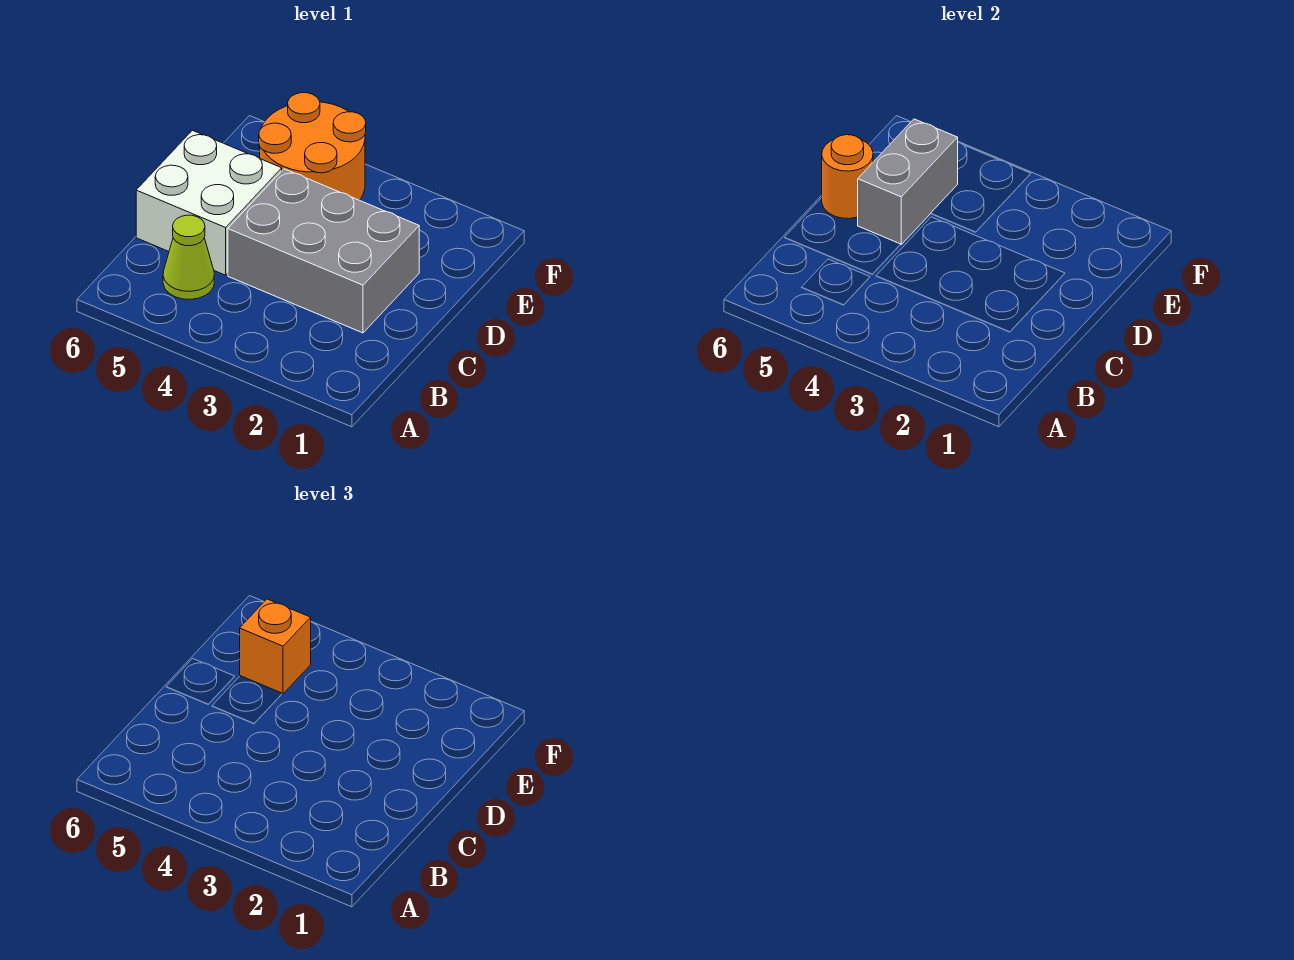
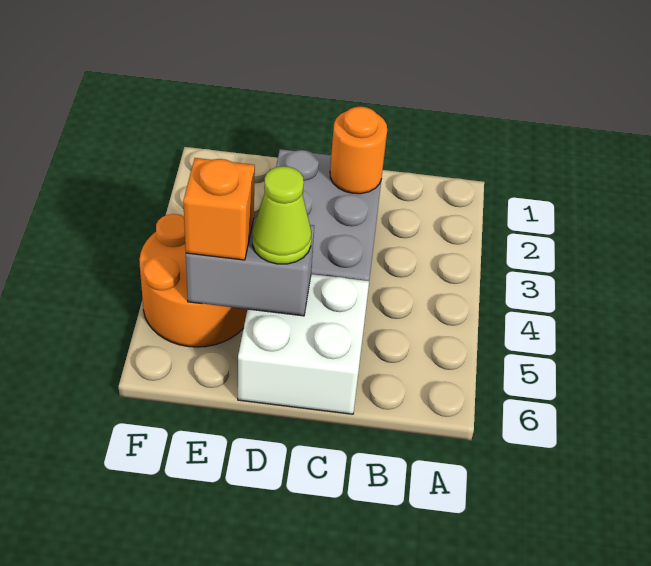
lime 1x1 cone [163,215,214,300] -> lime 1x1 cone moved to [252,166,311,264]
orange 1x1 round brick [822,135,873,219] -> orange 1x1 round brick moved to [330,106,387,194]

